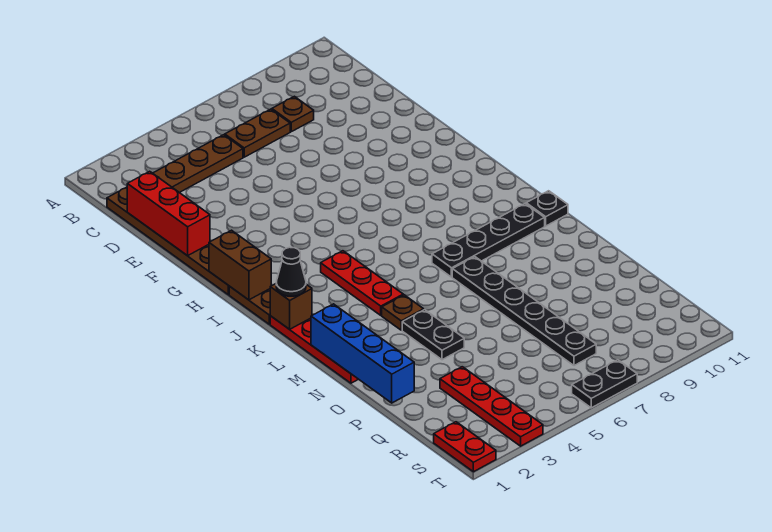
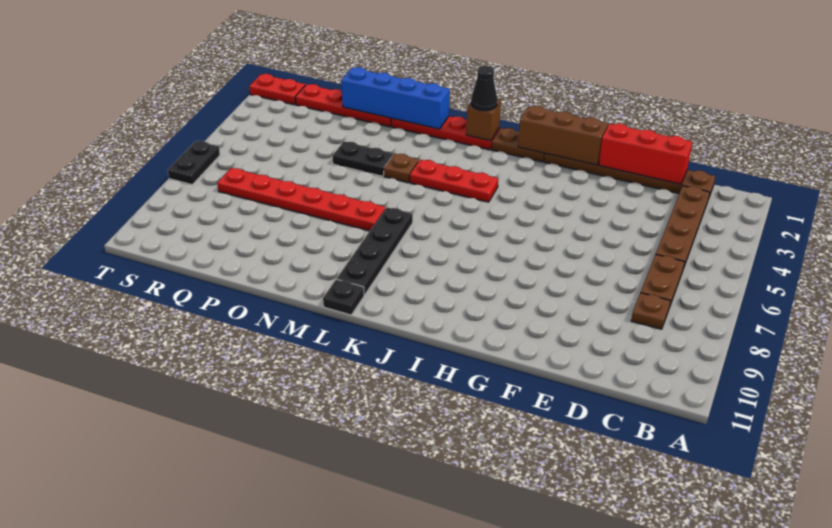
brown 1x2 brick [209,230,271,300] -> brown 1x3 brick [518,106,608,165]
black 1x6 plate [452,257,596,366] -> red 1x6 plate [217,168,385,231]
red 1x4 plate [440,367,543,446] -> red 1x4 plate moved to [295,84,391,127]

